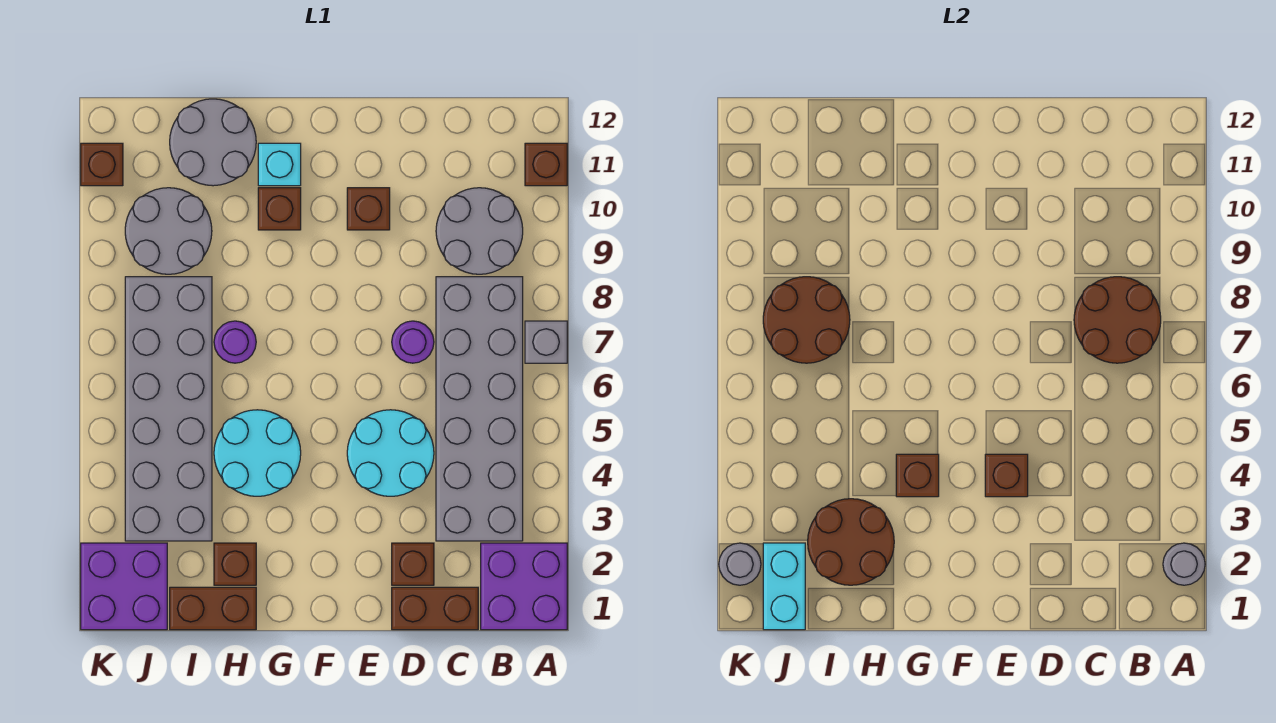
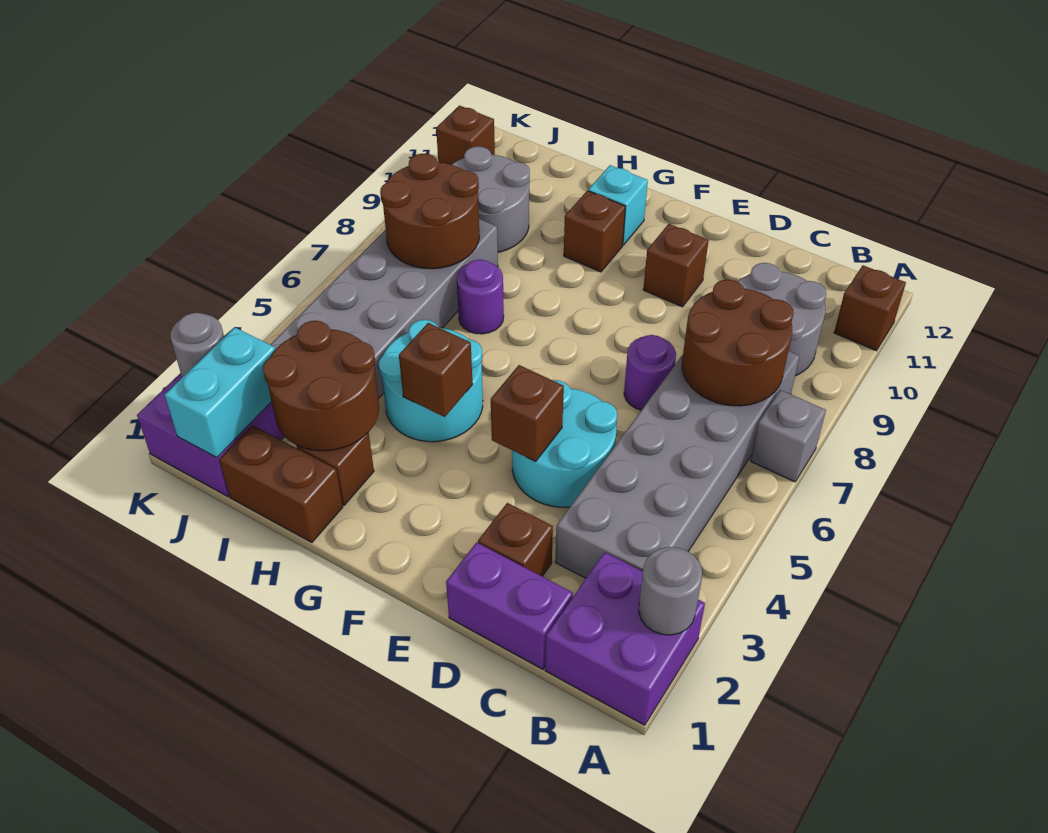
brown 1x2 brick [392,587,478,630] -> purple 1x2 brick [446,542,573,669]
grey 2x2 round brick [170,99,256,186] -> none

